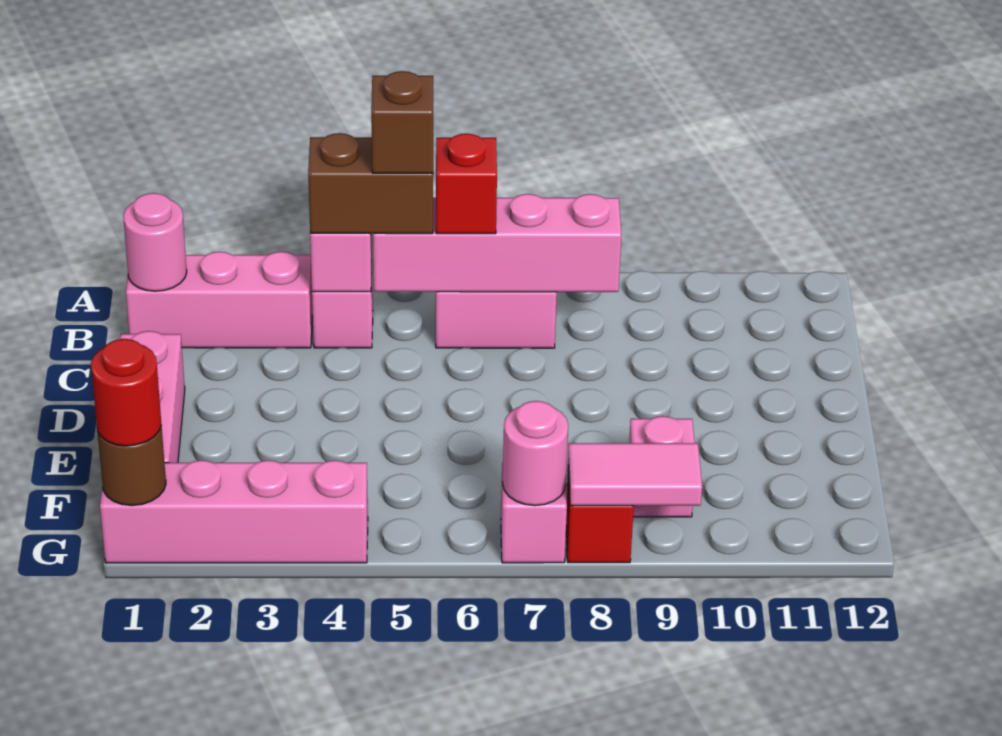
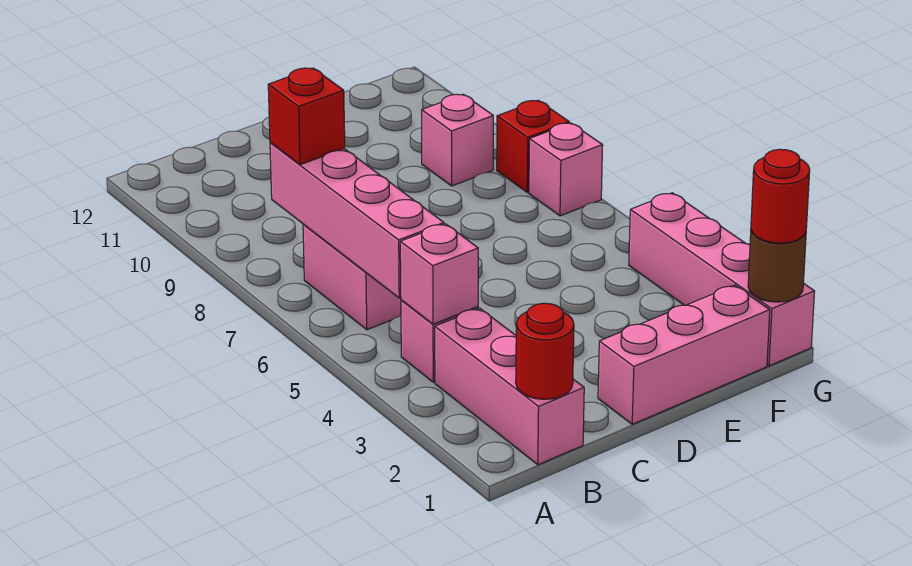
pink 1x1 round brick [123,193,187,291] -> red 1x1 round brick [516,303,574,399]
brown 1x2 brick [308,133,433,234] -> none
brown 1x1 brick [371,71,433,173] -> none
red 1x1 brick [436,134,497,234] -> red 1x1 brick moved to [268,68,345,165]
pink 1x1 round brick [503,401,568,506] -> none
pink 1x2 tile [568,443,702,506] -> none

